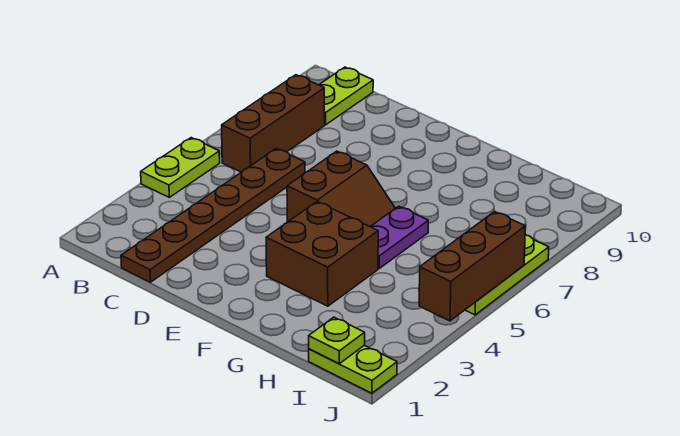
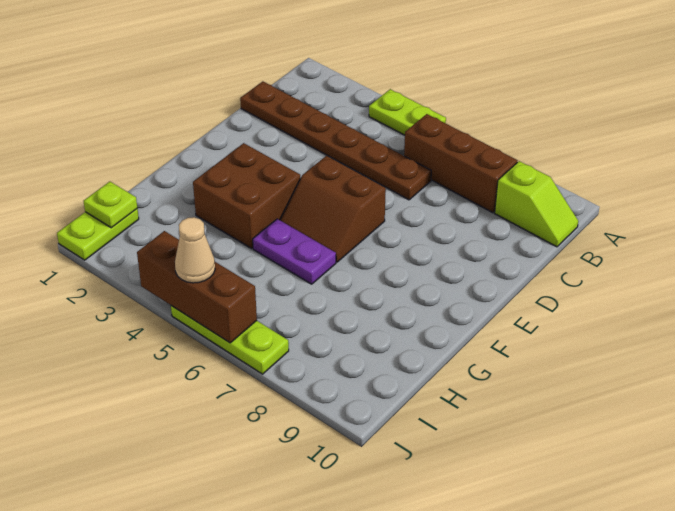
lime 1x2 plate [319,67,373,125] -> lime 1x2 slope [495,161,578,247]
none -> tan 1x1 cone [175,217,215,283]

